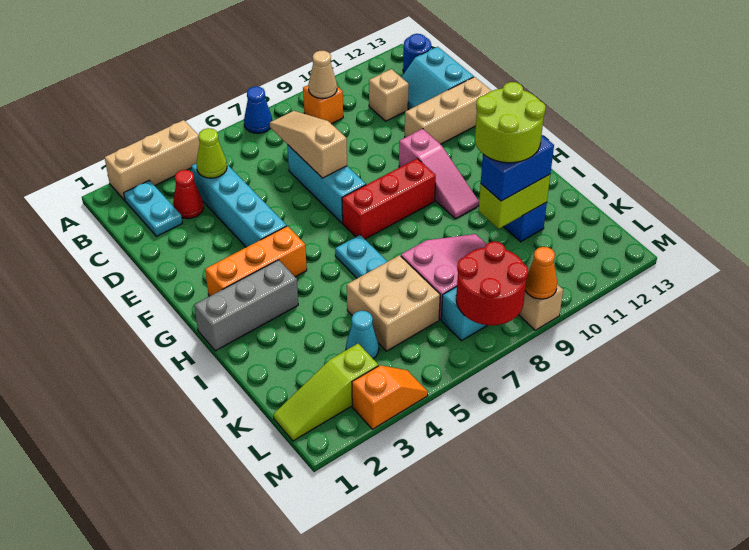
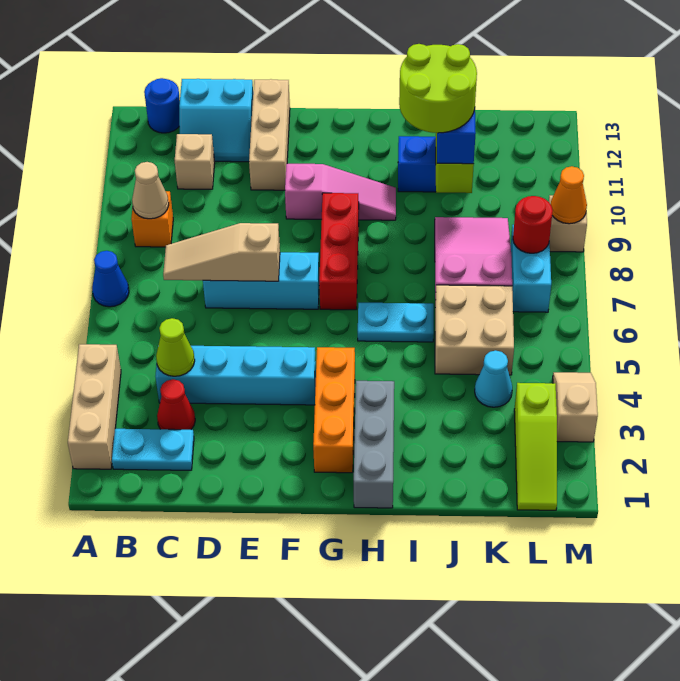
red 2x2 round brick [456,241,528,325] -> red 1x1 round brick [513,196,553,253]
orange 1x2 slope [352,365,428,429] -> tan 1x2 slope [553,372,598,442]

